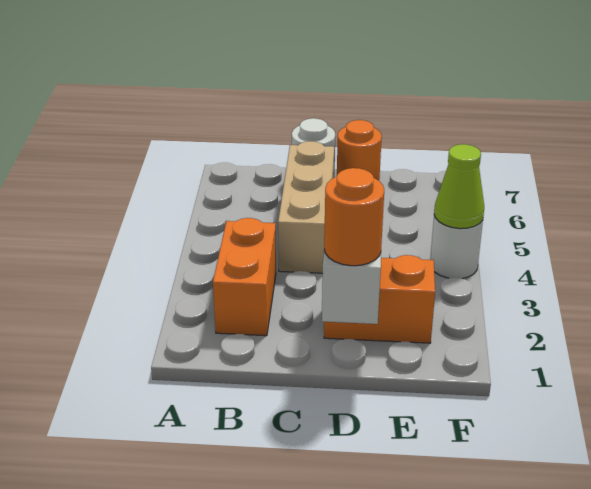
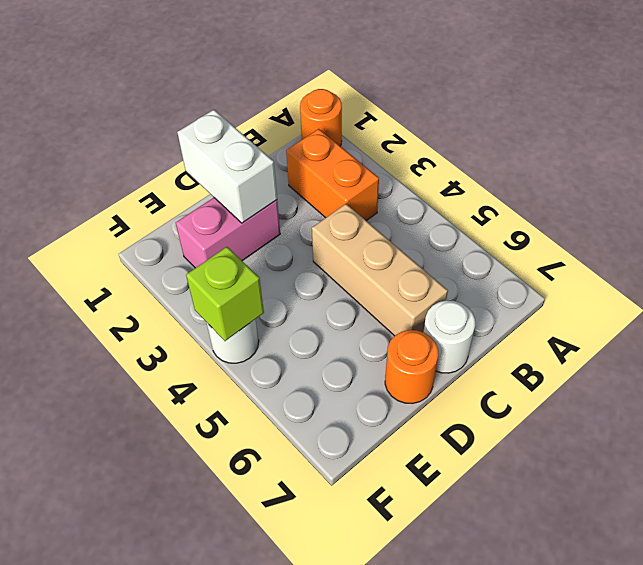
orange 1x1 round brick [324,168,384,266] -> orange 1x1 round brick moved to [300,89,342,146]
orange 1x2 brick [324,255,435,343] -> pink 1x2 brick [176,198,280,268]
lime 1x1 cone [434,144,484,229] -> lime 1x1 brick [186,247,264,341]

